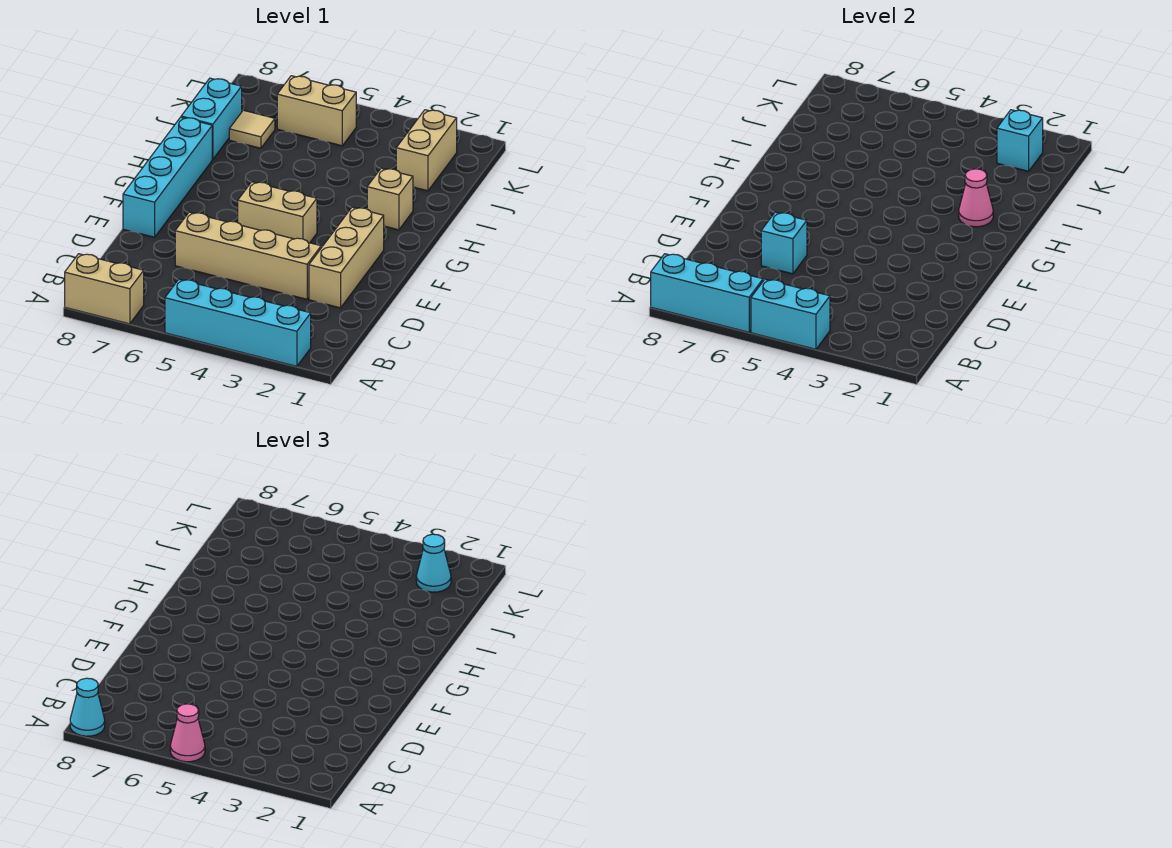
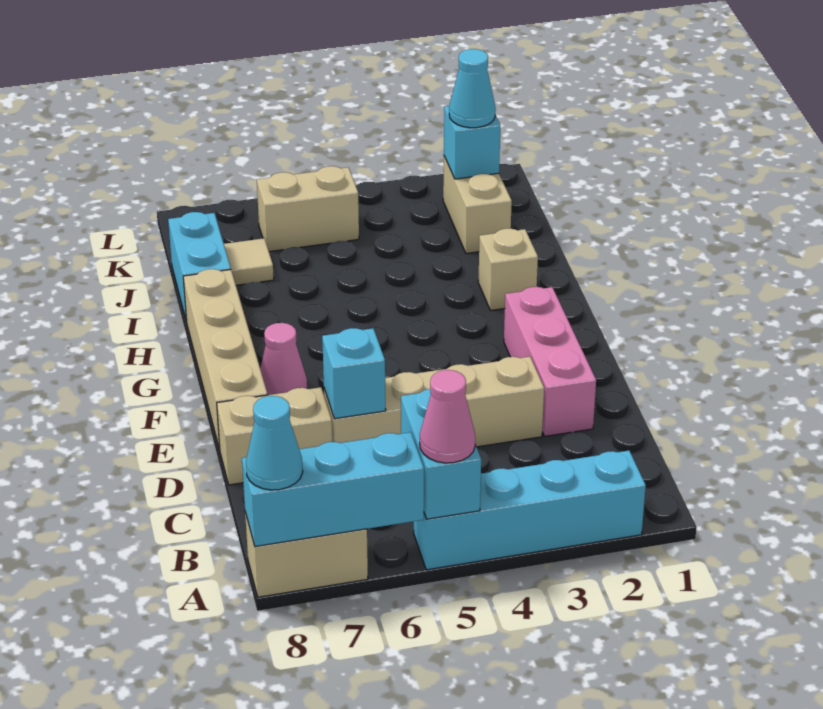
cyan 1x2 brick [751,279,830,349] -> cyan 1x2 brick turned to [401,389,481,519]
tan 1x3 brick [309,207,384,308] -> pink 1x3 brick [504,287,596,436]
cyan 1x4 brick [123,117,212,237] -> tan 1x4 brick [183,269,267,450]
tan 1x2 brick [238,182,317,243] -> tan 1x2 brick moved to [217,387,332,485]
pink 1x1 cone [959,169,993,227] -> pink 1x1 cone moved to [260,323,307,395]

